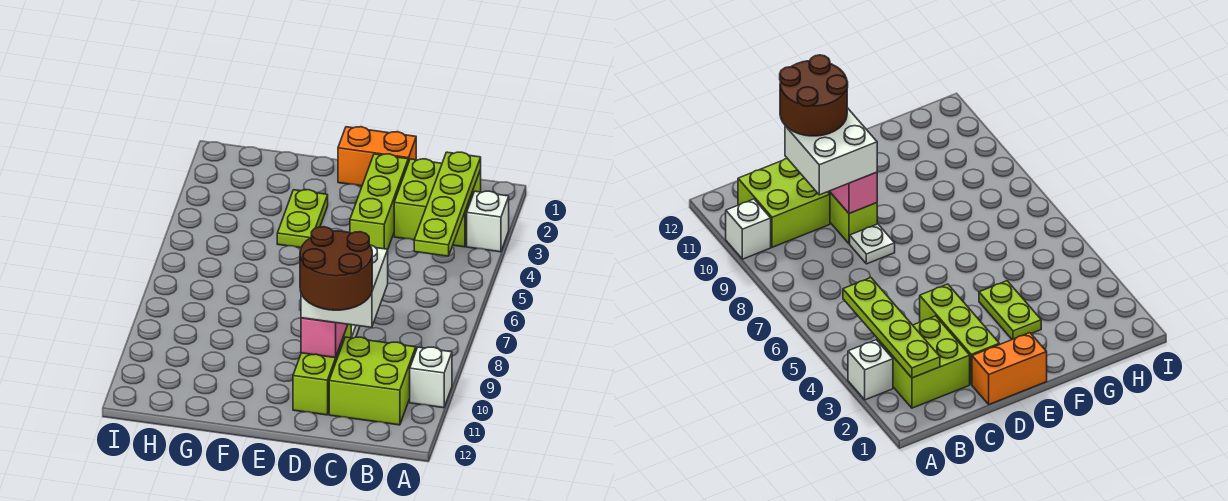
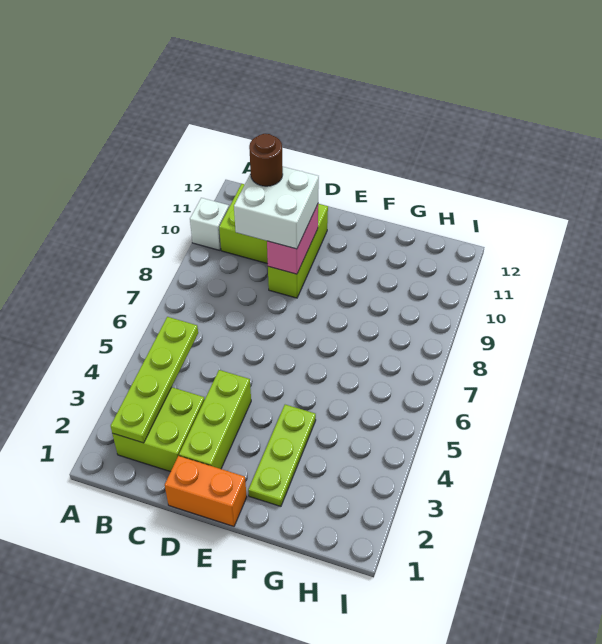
white 1x1 brick [467,191,509,252] -> none
brown 2x2 round brick [300,227,372,310] -> brown 1x1 round brick [249,134,283,186]
white 1x1 plate [850,224,895,264] -> none
lime 1x2 plate [277,190,328,248] -> lime 1x3 plate [248,405,316,506]

